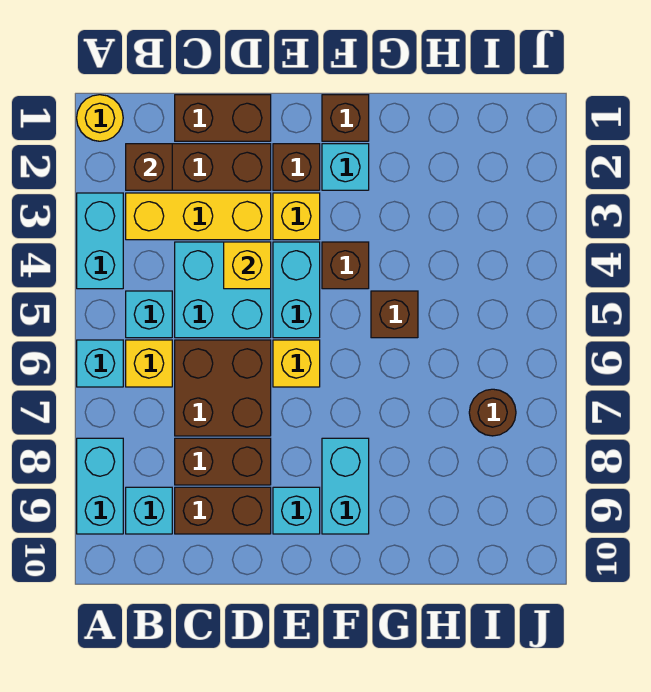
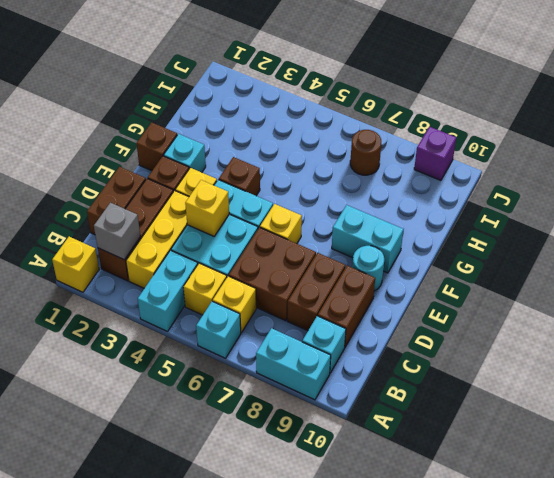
yellow 1x1 round brick [77,95,123,141] -> yellow 1x1 brick [52,237,99,292]
cyan 1x2 brick [77,193,123,289] -> cyan 1x2 brick turned to [138,250,198,331]
brown 1x1 brick [126,144,172,190] -> grey 1x1 brick [94,203,140,260]
cyan 1x1 brick [126,291,172,338] -> yellow 1x1 brick [183,263,227,315]
cyan 1x1 brick [273,487,320,534] -> cyan 1x1 round brick [352,246,384,291]
brown 1x1 brick [371,291,418,338] -> none
none -> purple 1x1 brick [414,127,456,180]

